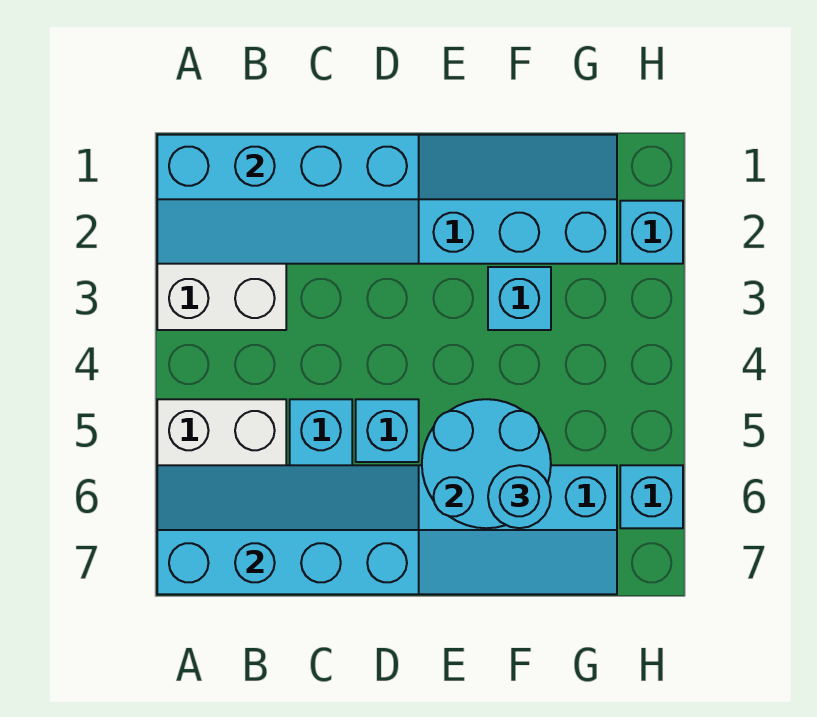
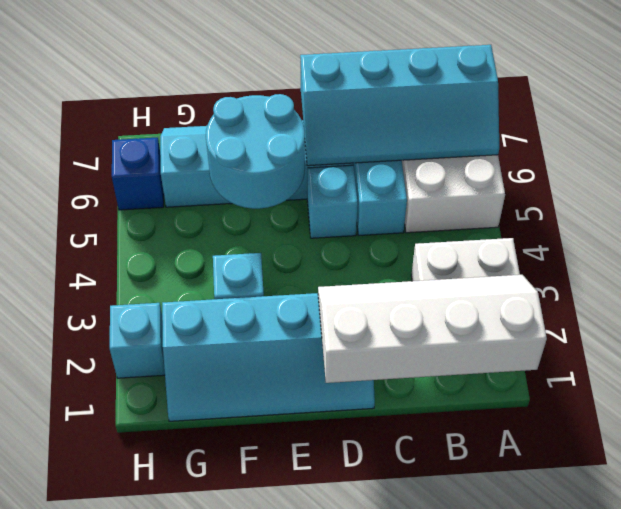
cyan 2x4 slope [157,135,419,264] -> white 2x4 slope [318,275,547,383]
cyan 1x1 round brick [488,465,551,528] -> none
cyan 1x1 brick [620,465,683,528] -> blue 1x1 brick [112,137,164,210]

